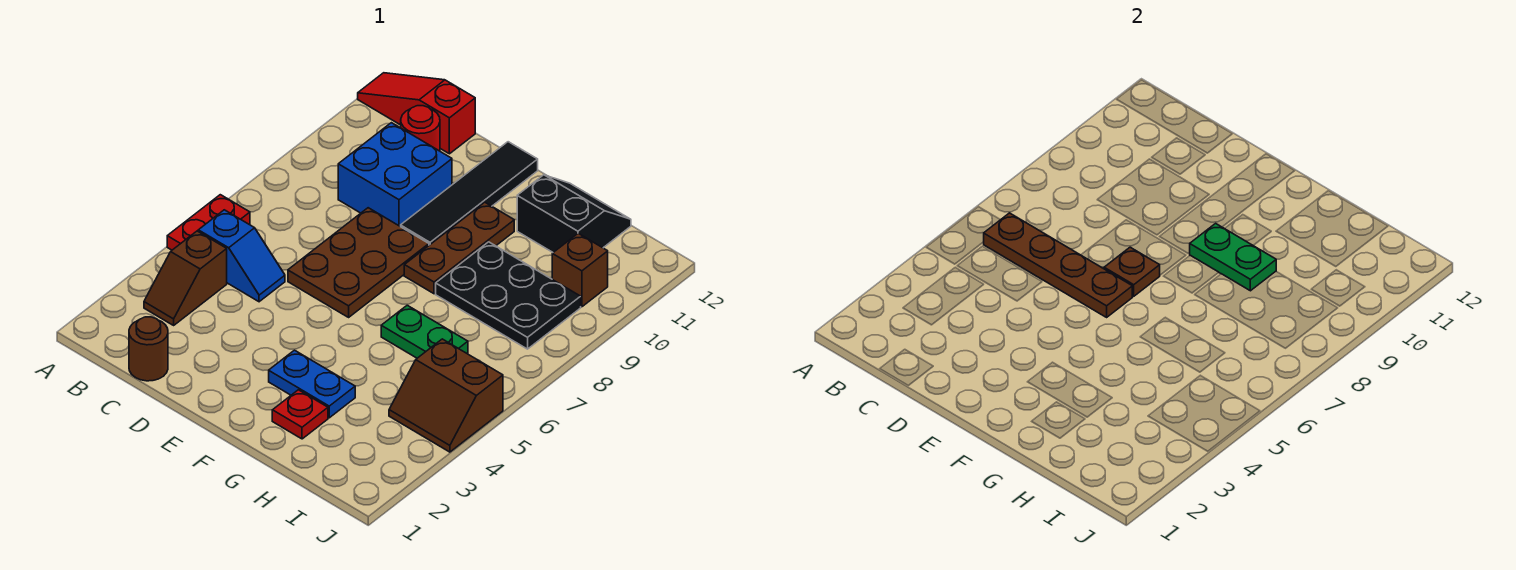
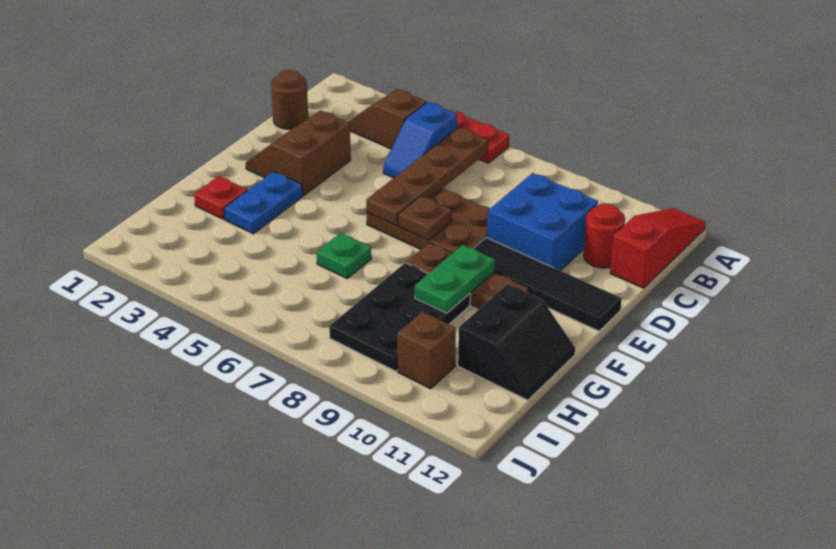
green 1x2 plate [381,305,468,358] -> green 1x1 plate [317,233,371,278]
brown 2x2 slope [389,339,503,452] -> brown 2x2 slope moved to [246,111,351,196]

